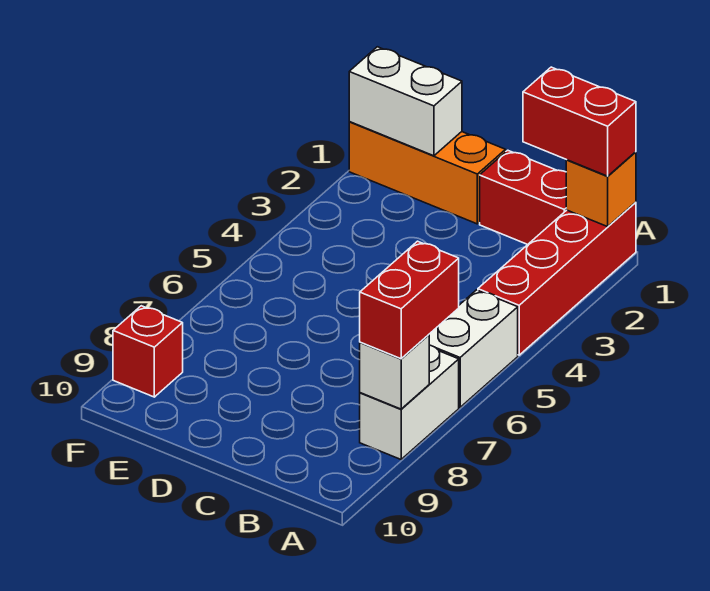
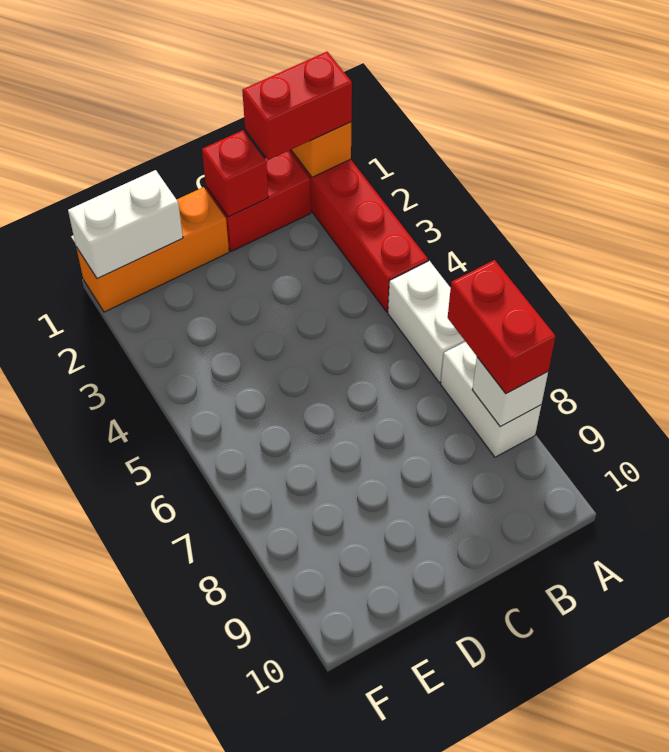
red 1x1 brick [113,306,183,397] -> red 1x1 brick moved to [202,130,268,217]

